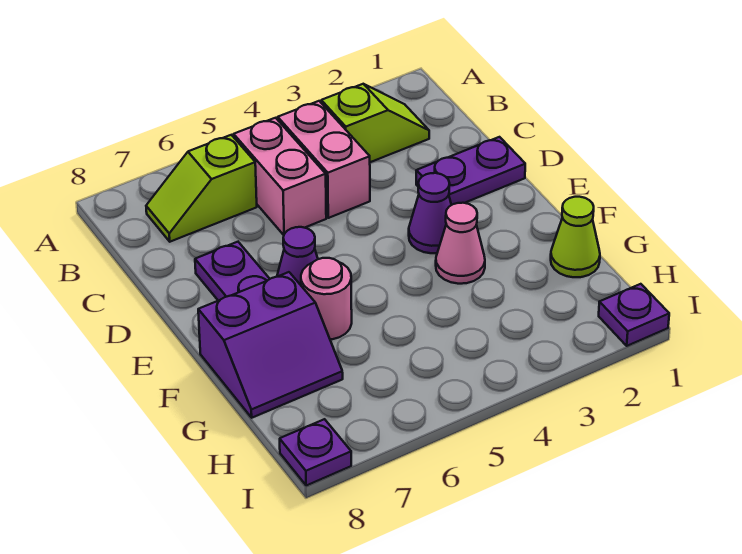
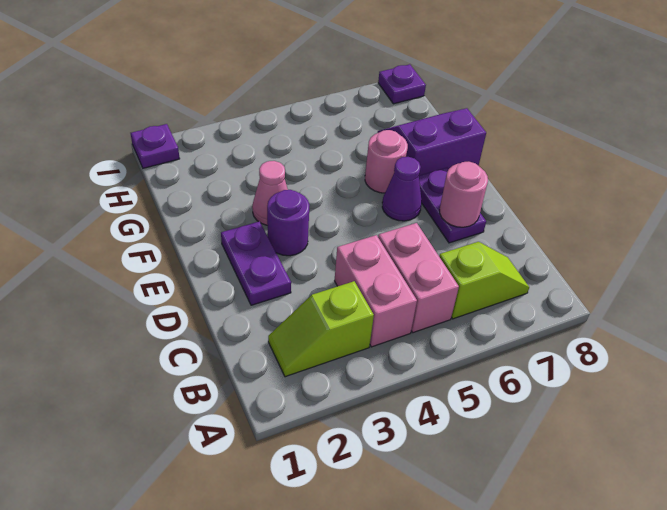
purple 1x2 plate [416,137,525,205] -> purple 1x2 plate turned to [221,221,291,305]
none -> pink 1x1 round brick [440,162,488,227]
purple 1x1 cone [409,173,451,253] -> purple 1x1 round brick [267,190,309,256]
lime 1x1 cone [551,197,600,277] -> none

